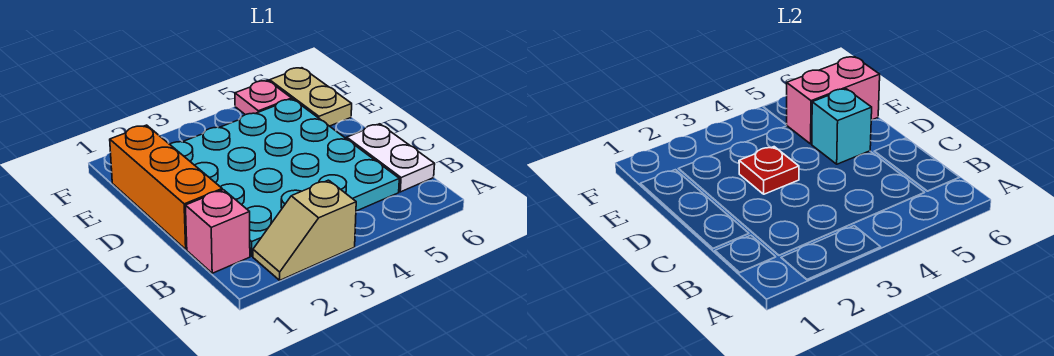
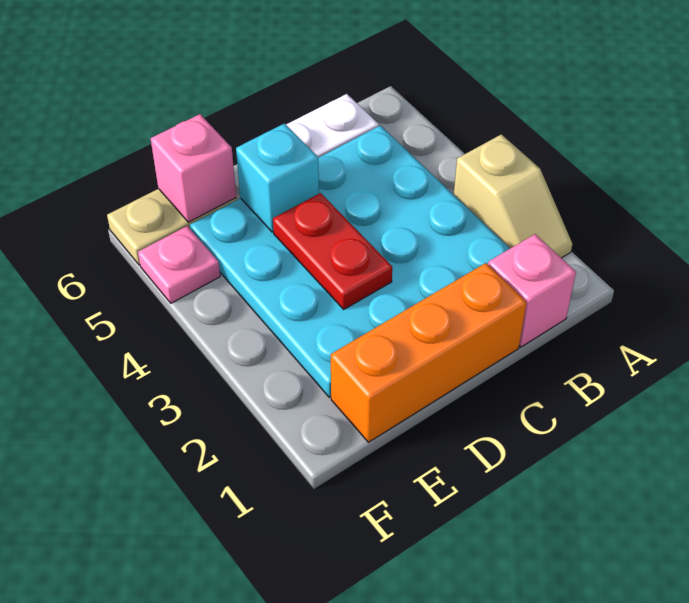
red 1x1 plate [739,147,799,194] -> red 1x2 plate [273,193,392,309]
pink 1x2 brick [787,57,880,144] -> pink 1x1 brick [151,114,236,222]

